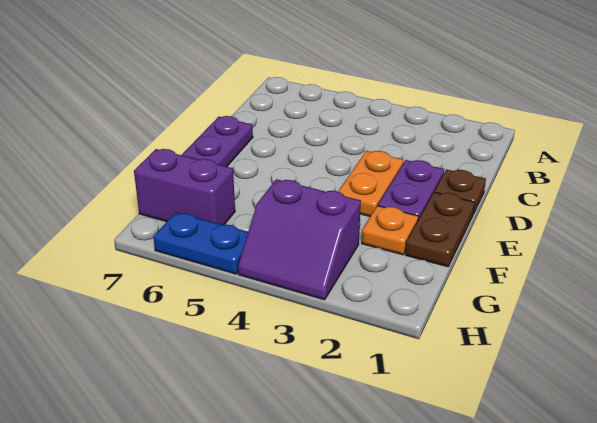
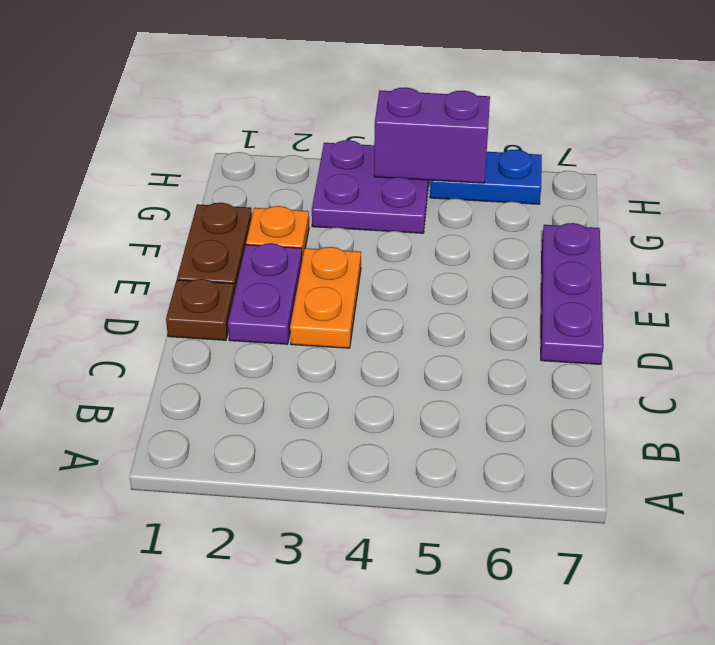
purple 2x2 slope [238,179,361,300] -> purple 2x2 plate [312,140,429,233]
purple 1x2 brick [134,149,235,225] -> purple 1x2 brick moved to [374,87,490,183]

